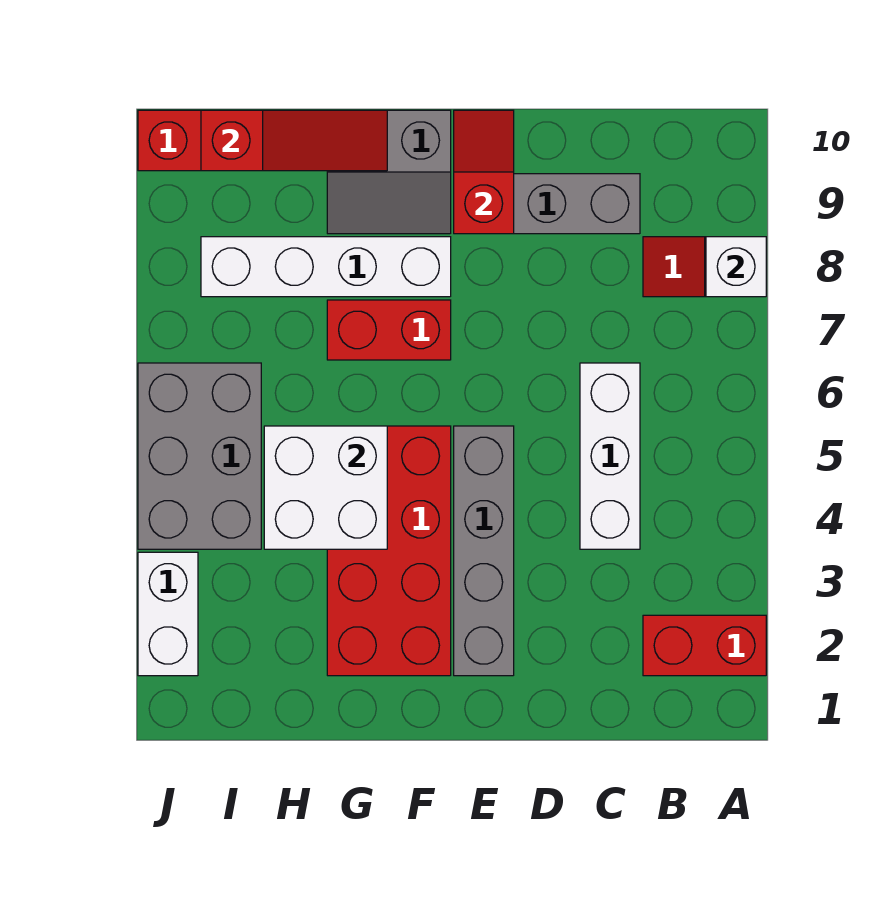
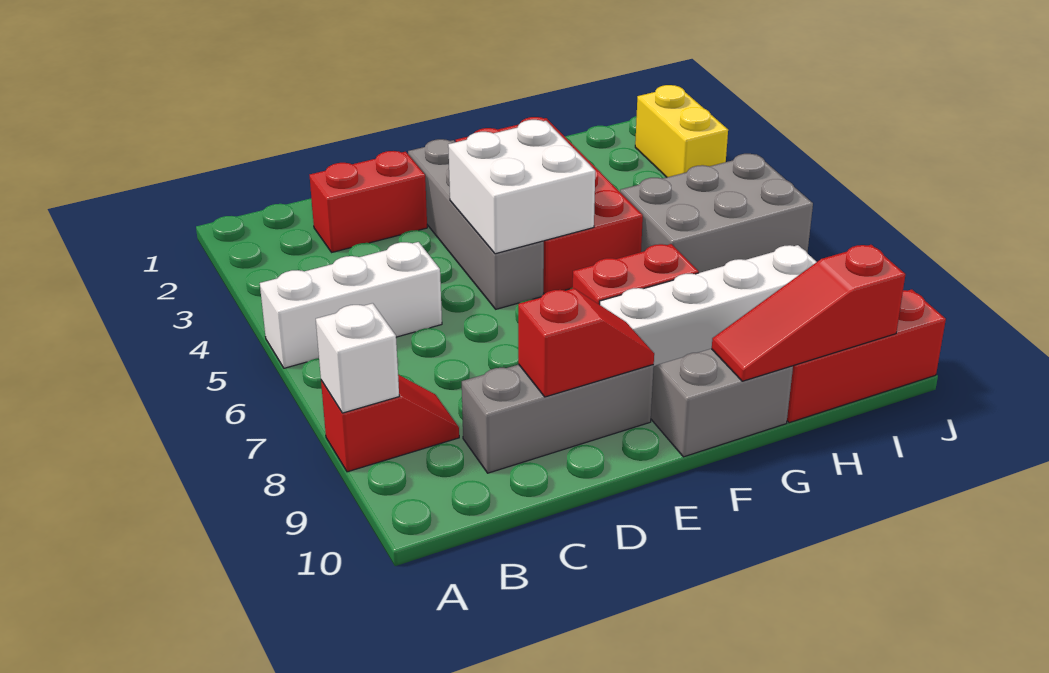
red 1x2 brick [643,615,766,676] -> red 1x2 brick moved to [310,151,427,252]
white 1x3 brick [580,363,640,549] -> white 1x3 brick turned to [260,242,442,368]
red 1x2 slope [454,110,514,234] -> red 1x2 slope turned to [518,288,654,397]
white 2x2 brick [264,426,387,549] -> white 2x2 brick moved to [448,120,595,254]
grey 2x3 brick [138,363,261,549] -> grey 2x3 brick turned to [620,154,813,273]
white 1x2 brick [138,552,198,676] -> yellow 1x2 brick [635,85,728,177]

